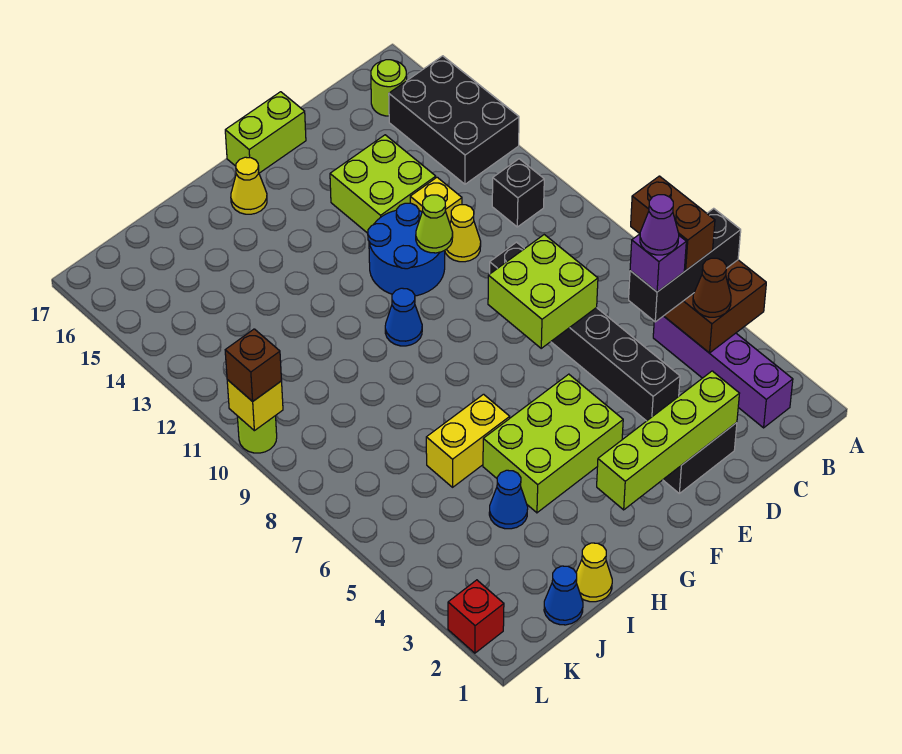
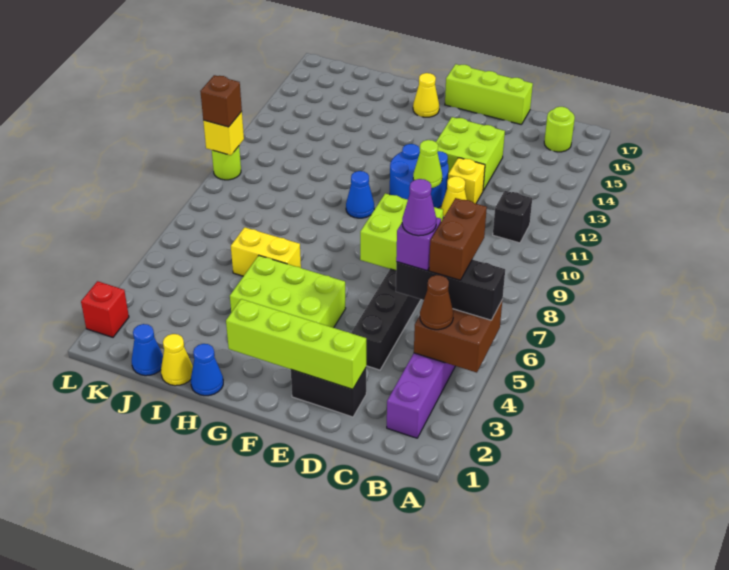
black 2x3 brick [389,56,519,184] -> none
lime 1x2 brick [225,92,306,173] -> lime 1x3 brick [445,64,533,125]
blue 1x1 cone [489,470,528,529] -> blue 1x1 cone moved to [191,344,223,396]

